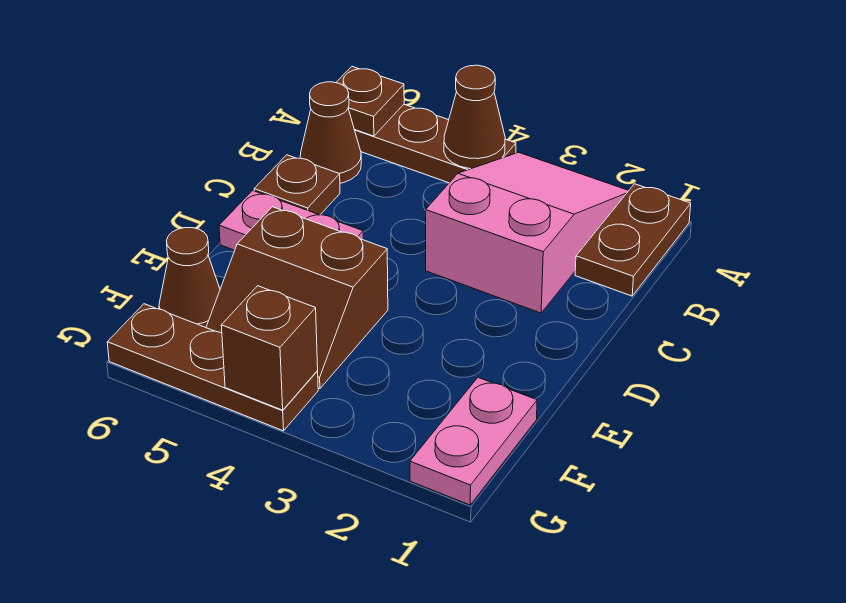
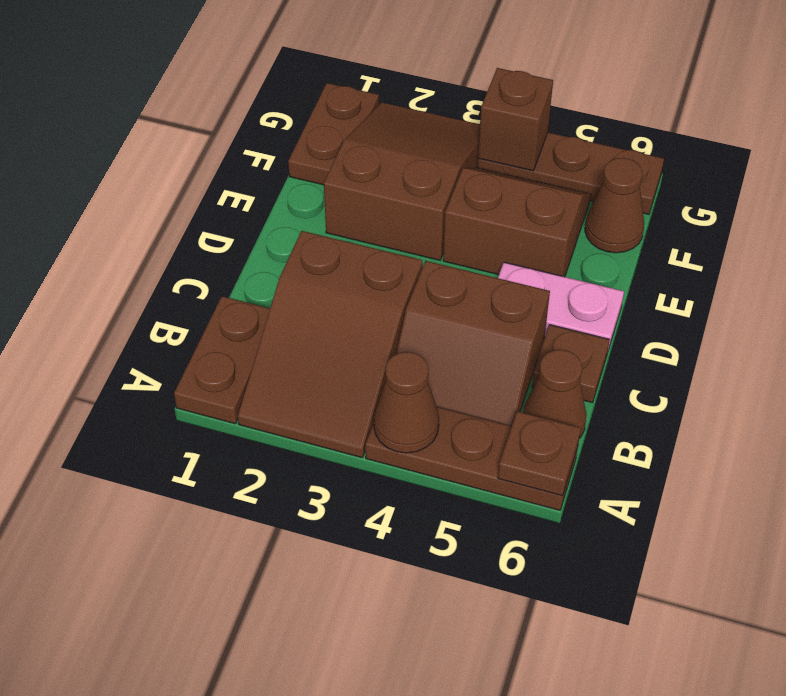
pink 2x3 slope [426,152,629,313] -> brown 2x3 slope [238,231,422,458]
none -> brown 2x2 slope [396,261,550,426]
none -> brown 2x3 slope [324,102,480,260]
pink 1x2 plate [410,378,537,505] -> brown 1x2 plate [288,83,379,185]

